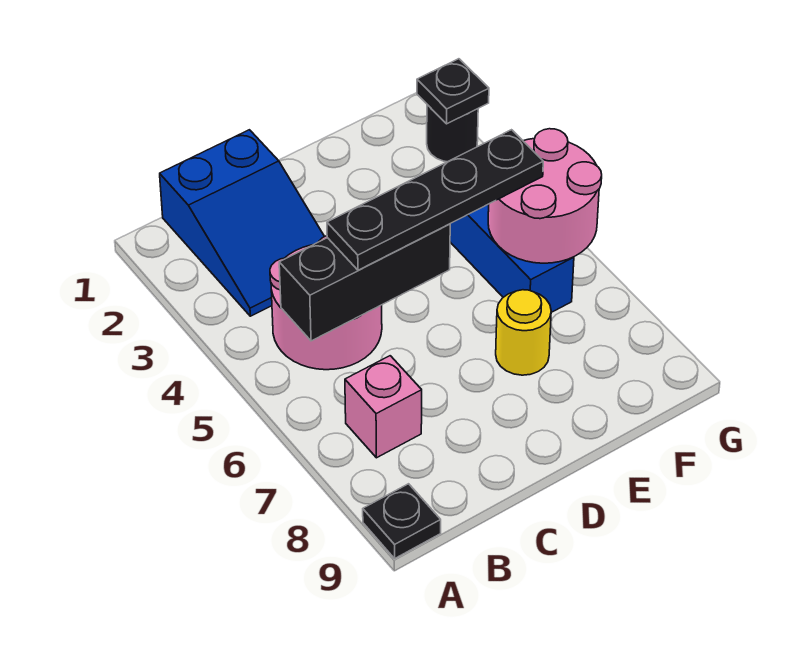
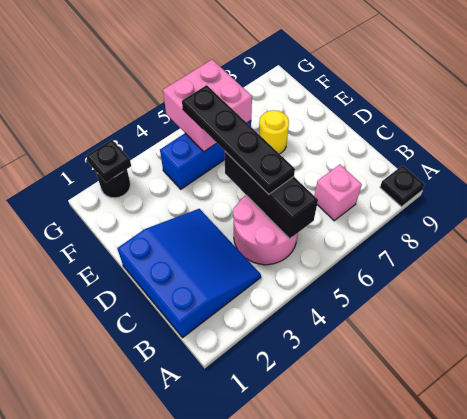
blue 2x3 slope [160,130,325,316] -> blue 3x3 slope [117,209,261,338]
pink 2x2 round brick [488,129,602,263] -> pink 2x2 brick [163,60,252,151]

